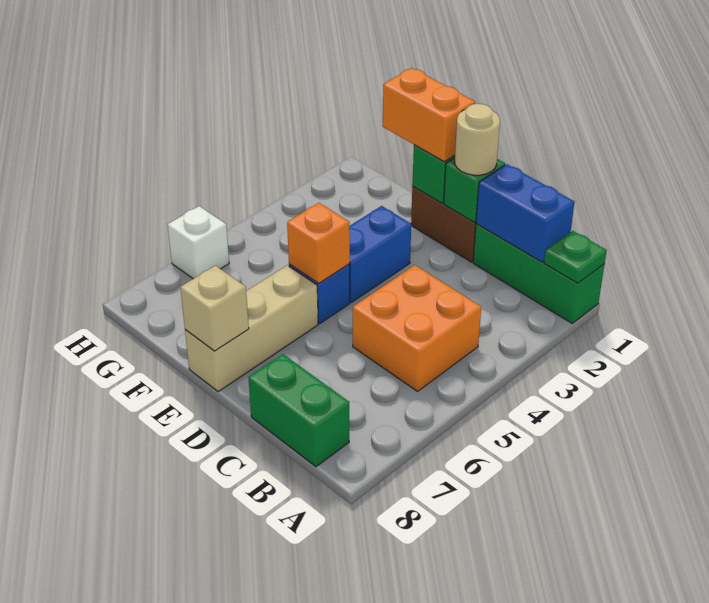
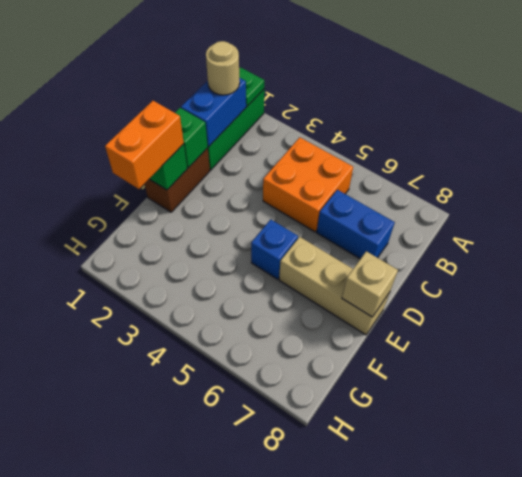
green 1x2 brick [248,354,349,467] -> none
tan 1x1 round brick [455,104,500,175] -> tan 1x1 round brick moved to [206,41,240,95]
blue 1x2 brick [349,206,411,302] -> blue 1x2 brick moved to [317,190,395,259]
orange 1x1 brick [287,203,350,283] -> none
white 1x1 brick [168,206,229,279] -> none

